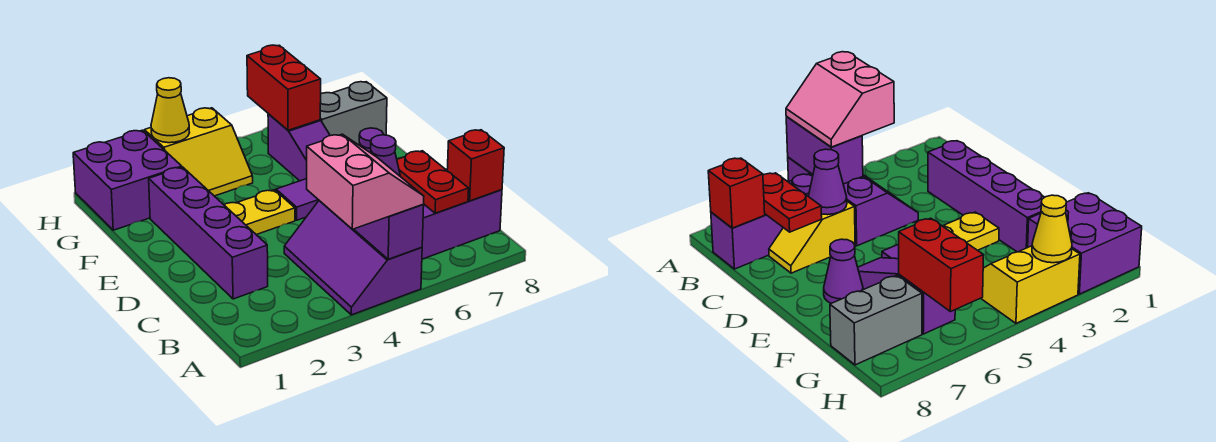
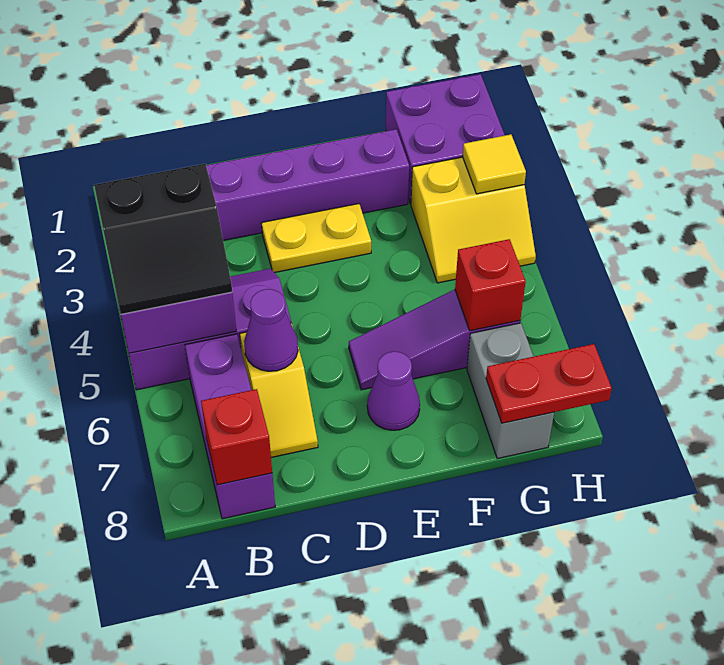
pink 2x2 slope [307,134,424,229] -> black 2x2 slope [94,164,232,314]
red 1x2 plate [397,151,469,213] -> red 1x2 plate moved to [486,344,612,423]
yellow 1x2 plate [224,190,295,235] -> yellow 1x2 plate turned to [262,204,371,273]
purple 1x1 tile [276,179,319,220] -> none
yellow 2x2 slope [144,108,253,196] -> yellow 2x2 slope turned to [411,157,536,283]
red 1x2 brick [247,45,321,130] -> red 1x1 brick [455,239,526,331]
yellow 1x1 cone [151,78,190,143] -> yellow 1x1 tile [463,134,526,194]

